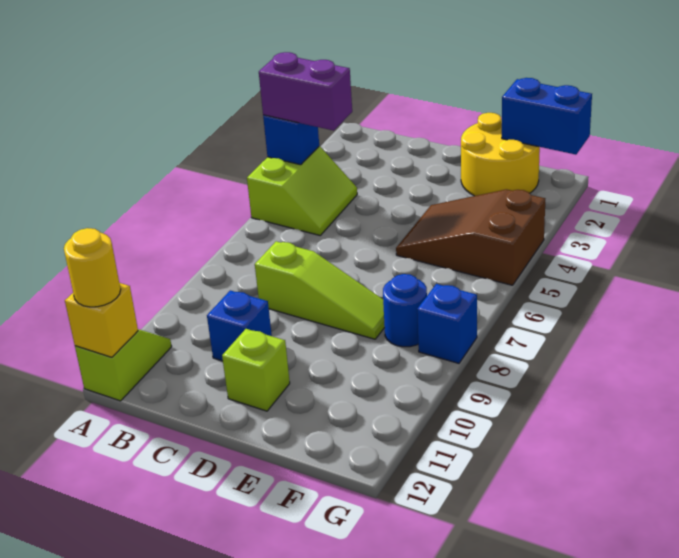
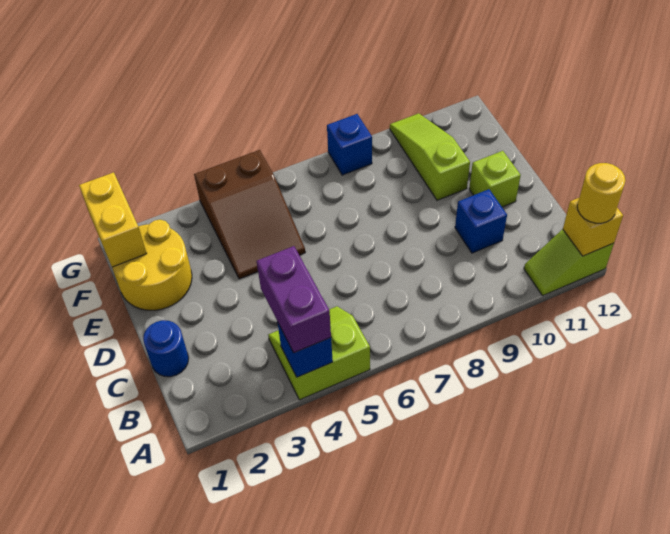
lime 1x3 slope [255,241,385,339] -> lime 1x3 slope moved to [390,113,470,200]
blue 1x2 brick [501,78,592,155] -> yellow 1x2 brick [79,172,147,267]
blue 1x1 round brick [383,274,427,347] -> blue 1x1 round brick moved to [143,320,189,377]

